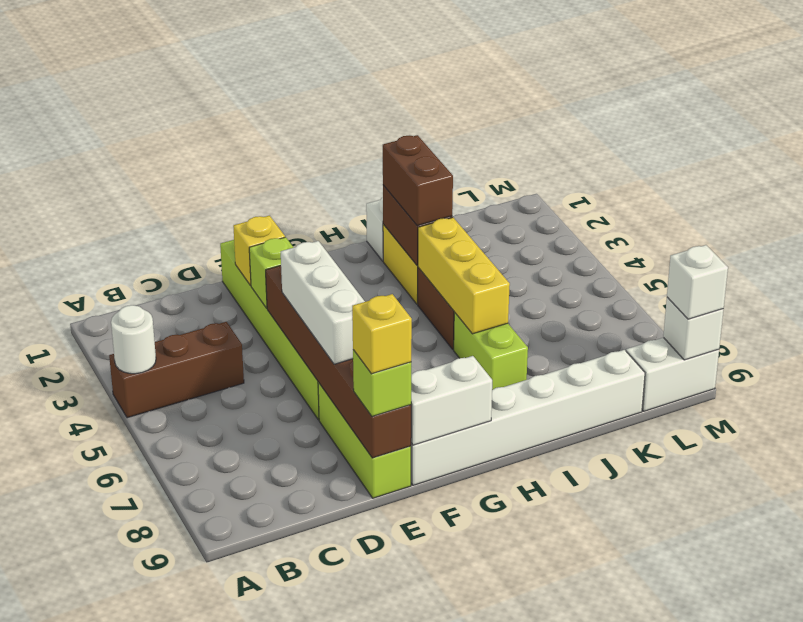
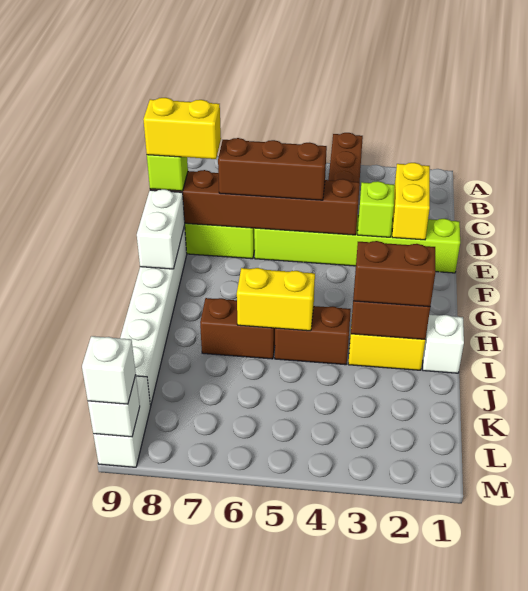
white 1x1 round brick [111,305,156,374] -> none
yellow 1x1 brick [233,216,285,286] -> yellow 1x2 brick [392,163,430,240]
white 1x3 brick [281,241,365,364] -> brown 1x3 brick [218,138,327,200]
yellow 1x1 brick [352,294,412,374] -> yellow 1x2 brick [143,98,221,159]
yellow 1x3 brick [418,217,510,334] -> yellow 1x2 brick [237,268,315,331]
lime 1x2 brick [454,312,528,390] -> brown 1x2 brick [200,298,275,359]

